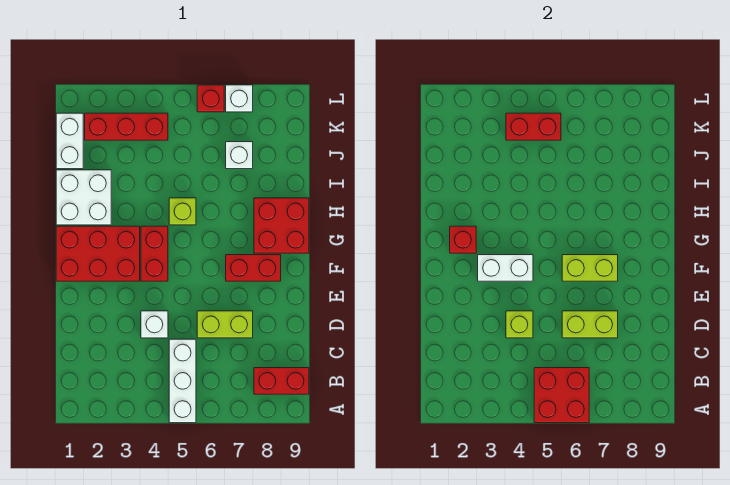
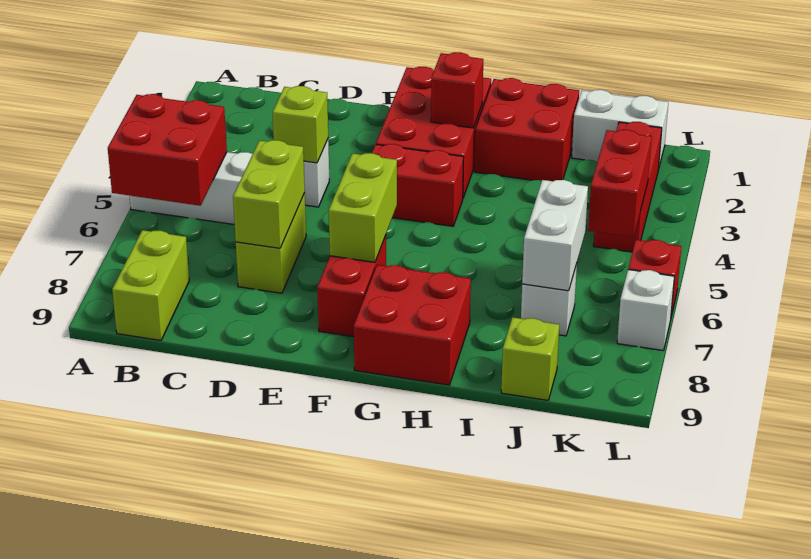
red 1x2 brick [254,368,309,394] -> lime 1x2 brick [112,230,189,340]
white 1x2 brick [478,255,533,281] -> white 1x2 brick moved to [522,180,588,291]
white 2x2 brick [56,170,111,225] -> red 2x2 brick [475,78,579,181]
lime 1x1 brick [169,198,196,225] -> lime 1x1 brick moved to [501,317,559,400]

